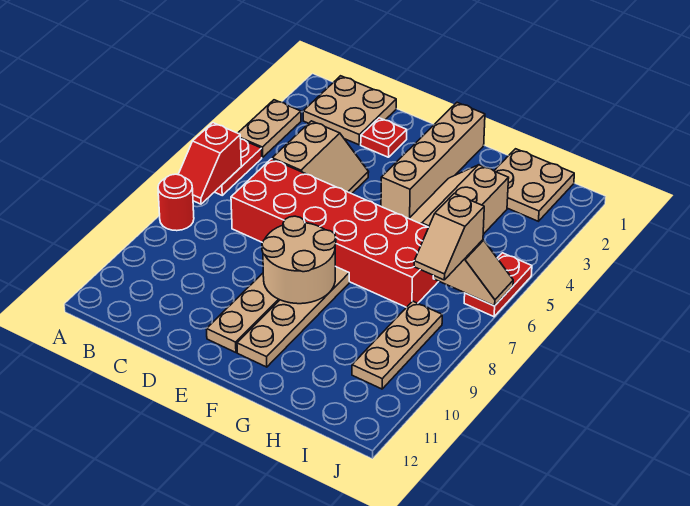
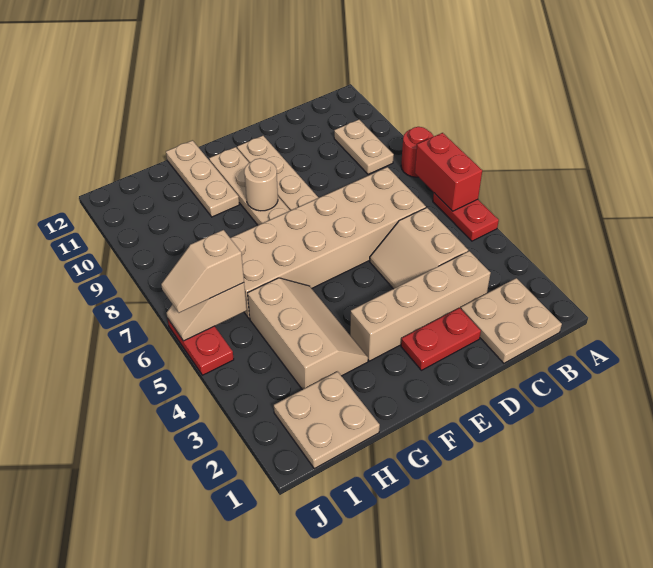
tan 1x2 plate [238,100,301,157] -> tan 1x2 plate moved to [334,120,394,174]
red 1x2 slope [178,123,241,204] -> red 1x2 brick [414,133,482,211]
red 2x6 brick [231,159,439,307] -> tan 2x6 brick [231,167,426,319]
red 1x1 plate [361,118,407,157] -> red 1x2 plate [401,308,481,370]
tan 2x2 round brick [262,216,336,304] -> tan 1x1 round brick [244,158,278,211]
tan 1x4 brick [381,103,485,219] -> tan 1x4 brick turned to [350,251,491,361]
tan 1x2 slope [414,193,484,280] -> tan 1x2 slope turned to [161,230,244,313]
tan 1x3 plate [352,301,442,389] -> tan 1x3 plate moved to [166,140,239,217]

